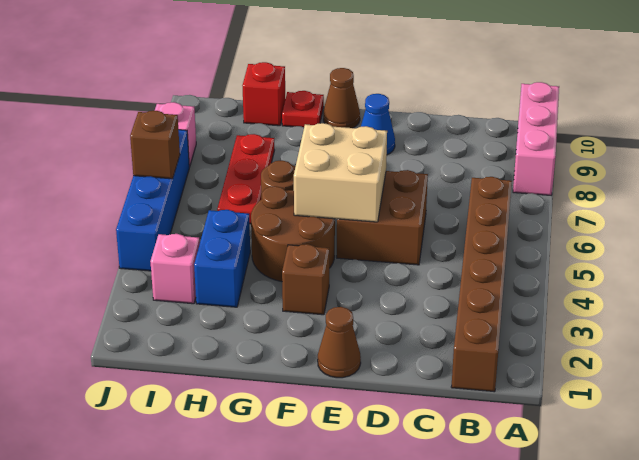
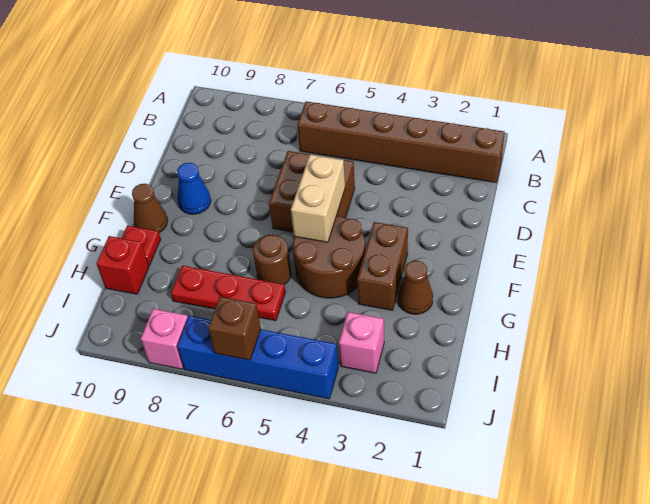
pink 1x3 brick [513,82,559,195] -> none
brown 1x1 cone [318,307,361,378] -> brown 1x1 cone moved to [398,261,433,314]
tan 2x2 brick [294,123,387,222] -> tan 1x2 brick [291,155,345,242]
brown 1x1 brick [282,244,329,315] -> brown 1x2 brick [357,222,408,310]
blue 1x2 brick [194,210,250,307] -> none

